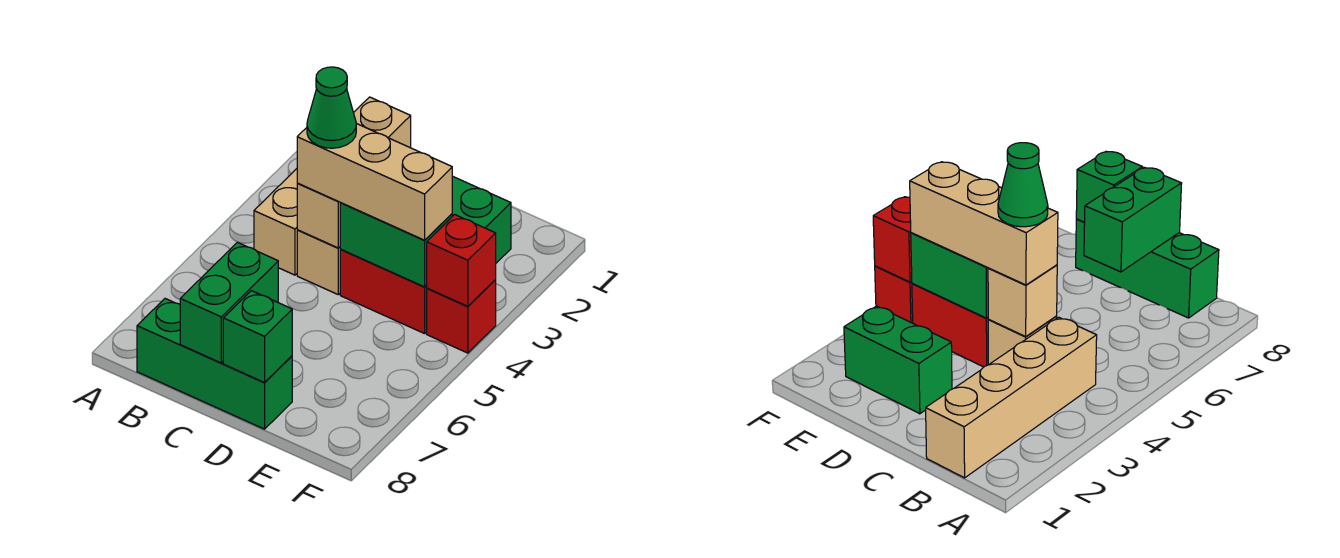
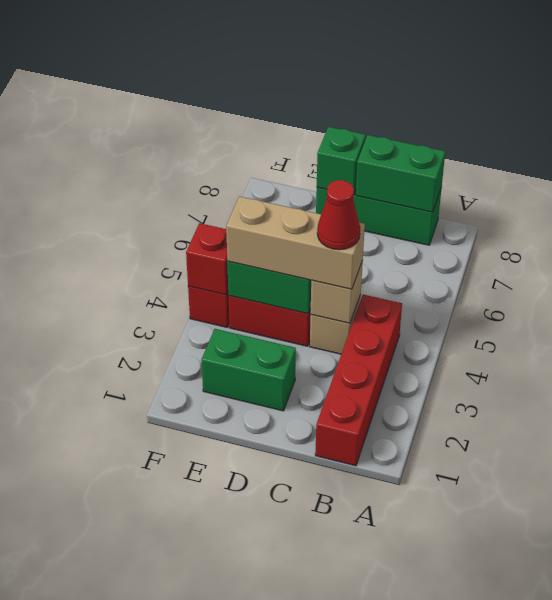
tan 1x4 brick [254,97,411,275] -> red 1x4 brick [315,295,402,466]
green 1x1 cone [307,67,356,148] -> red 1x1 cone [317,180,360,250]
green 1x2 brick [180,242,278,363] -> green 1x2 brick turned to [356,135,445,212]

